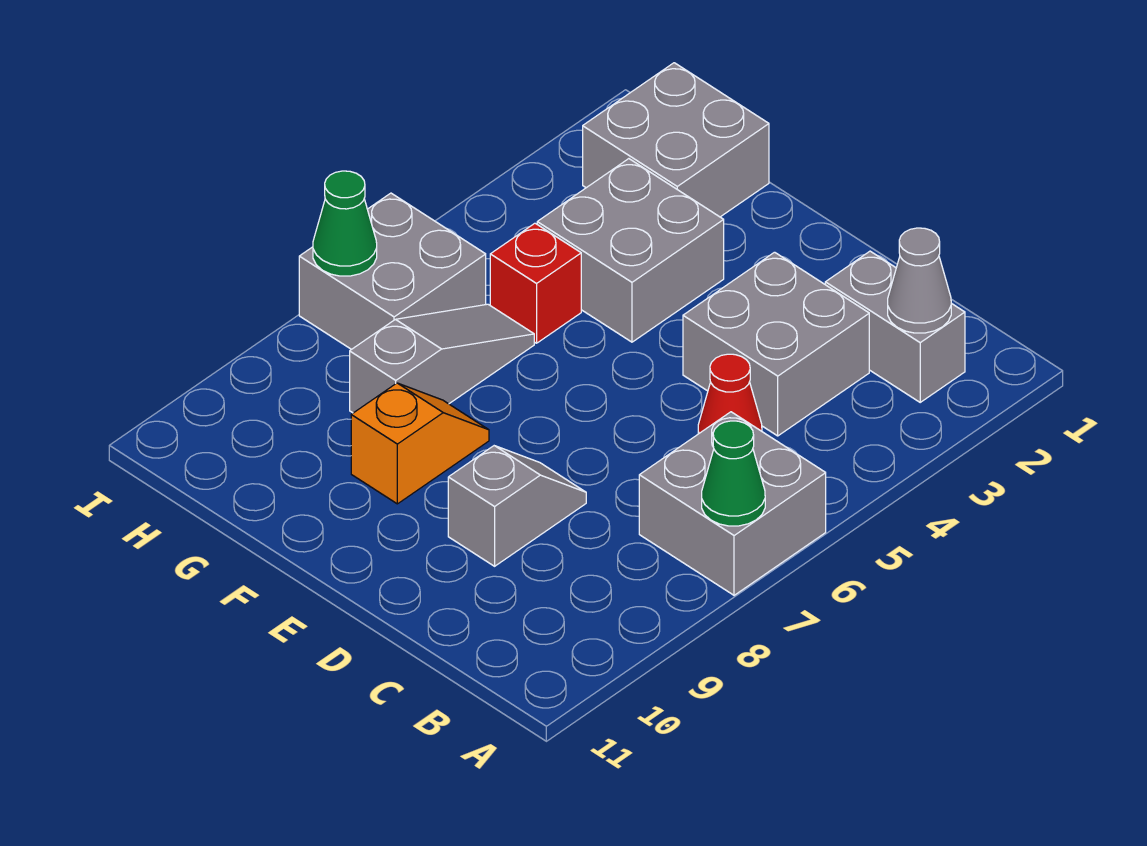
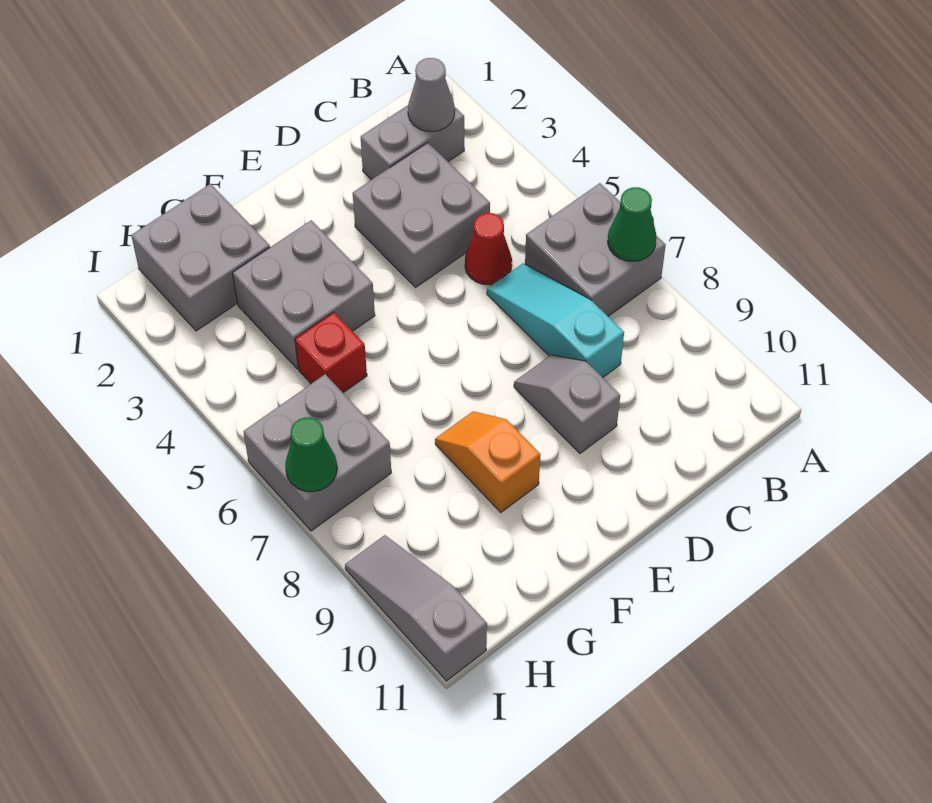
none -> cyan 1x3 slope [487,263,624,377]
grey 1x3 slope [350,304,534,413] -> grey 1x3 slope moved to [345,535,487,681]

